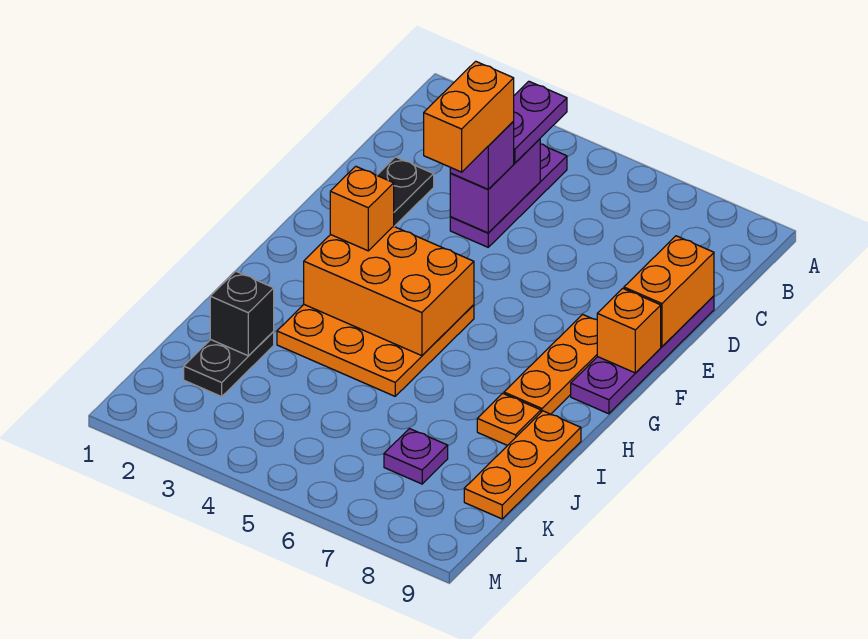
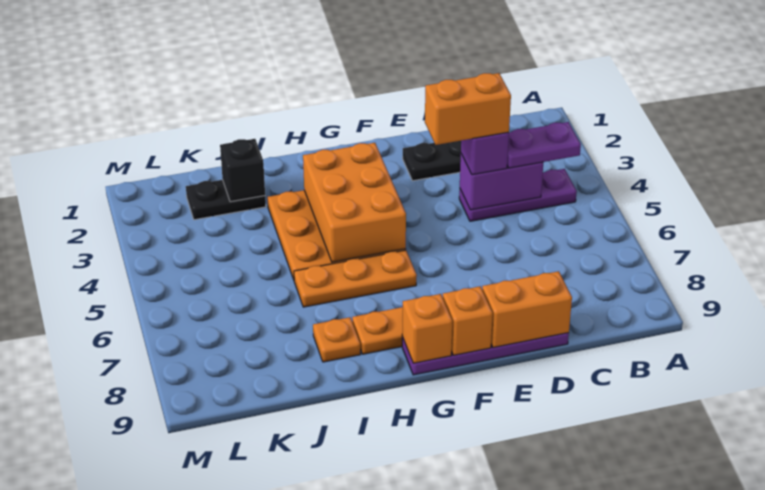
orange 1x1 brick [330,166,394,251] -> orange 1x1 brick moved to [402,294,452,363]
orange 1x3 plate [464,411,581,519] -> orange 1x3 plate moved to [294,250,417,307]
purple 1x1 plate [384,429,448,484] -> none

